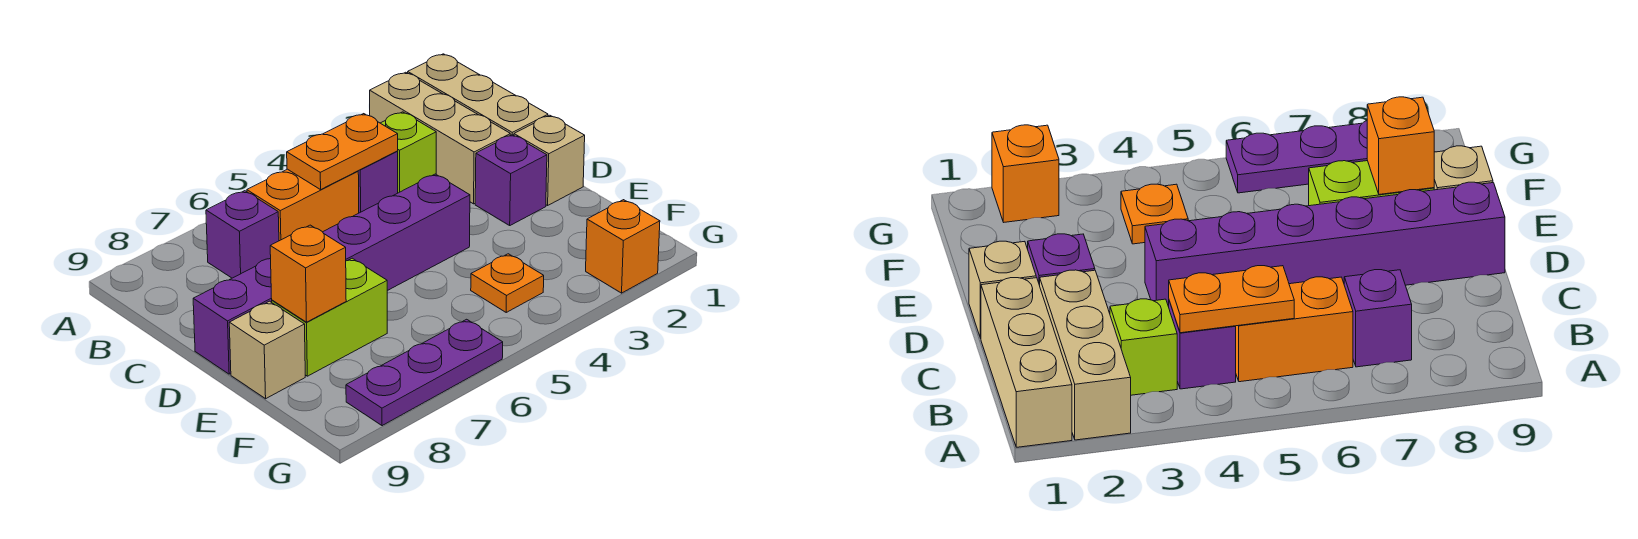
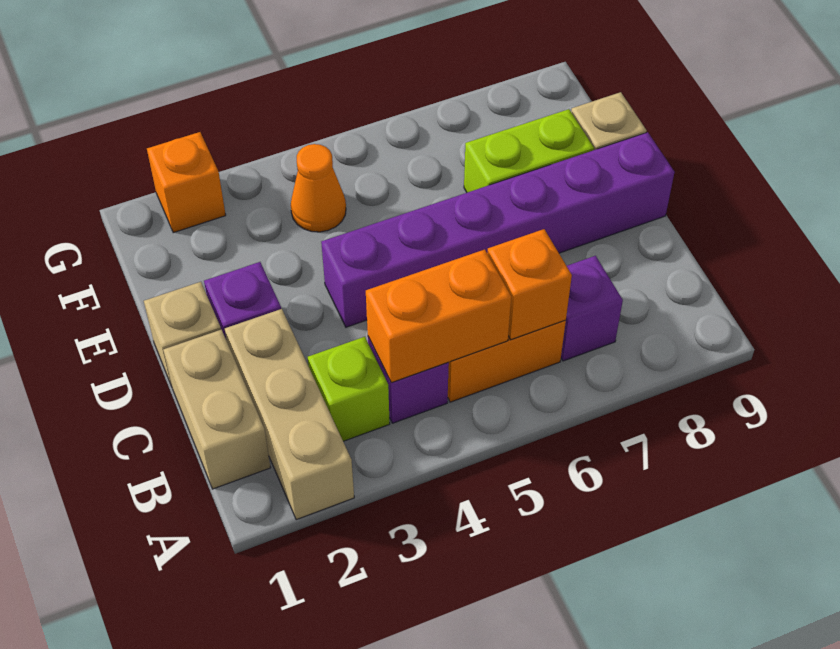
tan 1x3 brick [408,54,548,135] -> tan 1x2 brick [163,330,271,489]
orange 1x2 plate [287,114,398,190] -> orange 1x2 brick [366,249,511,383]
orange 1x1 brick [270,225,346,322] -> orange 1x1 brick moved to [487,229,572,340]
orange 1x1 plate [471,254,544,312] -> orange 1x1 cone [291,144,346,232]
purple 1x3 plate [346,319,503,426] -> none

